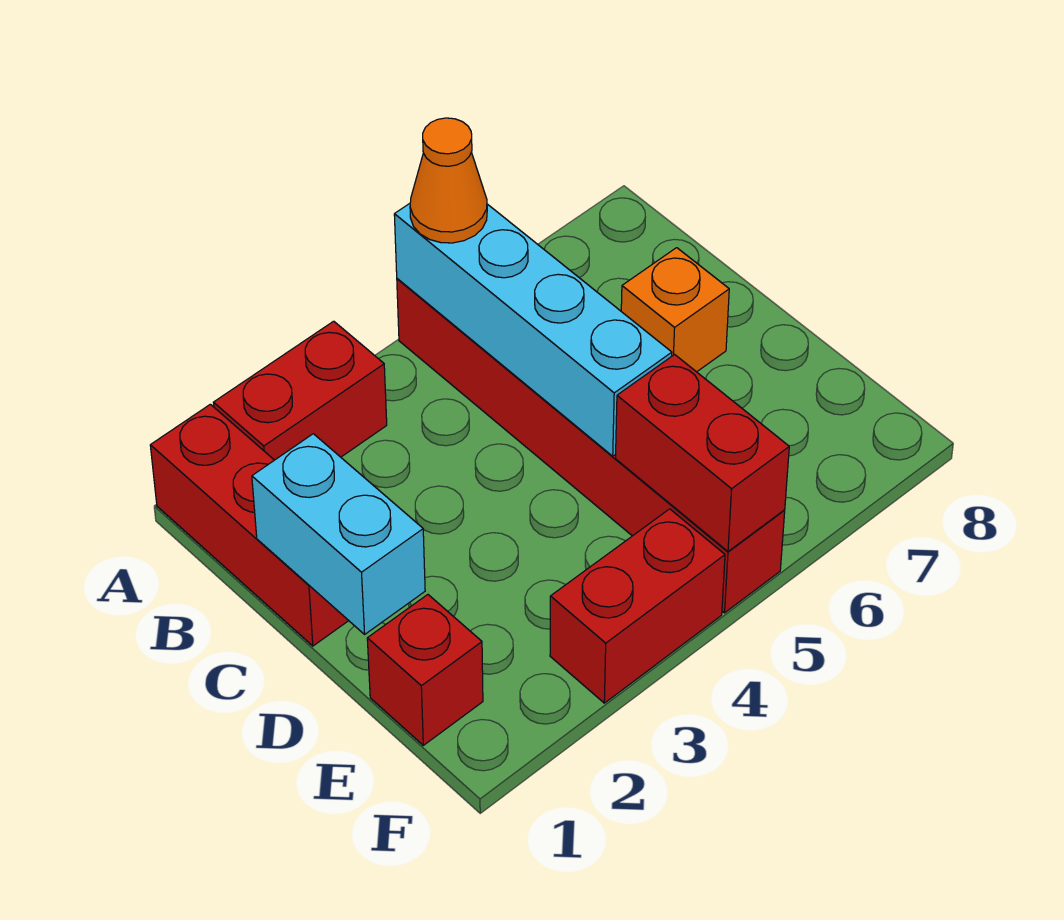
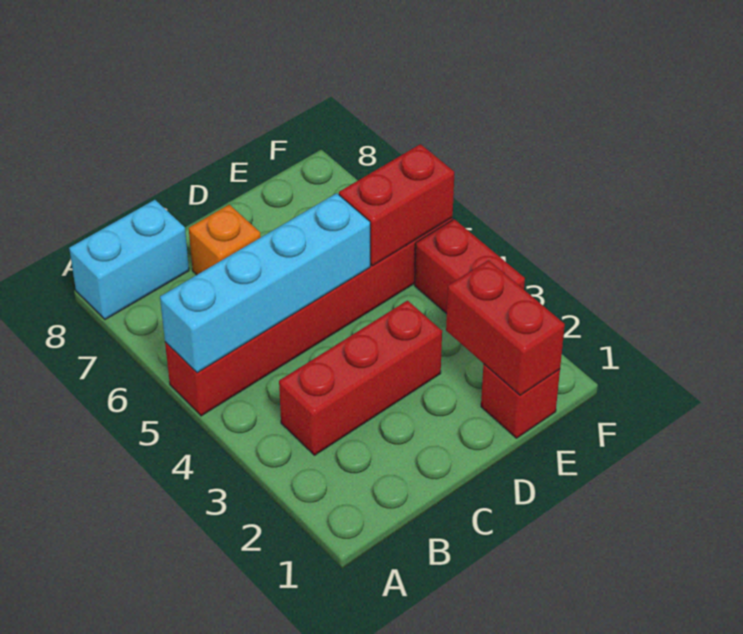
red 1x3 brick [150,404,349,646] -> red 1x3 brick moved to [279,301,442,455]
red 1x2 brick [213,321,387,460] -> red 1x2 brick moved to [446,260,565,395]
orange 1x1 cone [410,118,487,243] -> none
cyan 1x2 brick [252,434,425,634] -> cyan 1x2 brick moved to [69,200,189,320]

